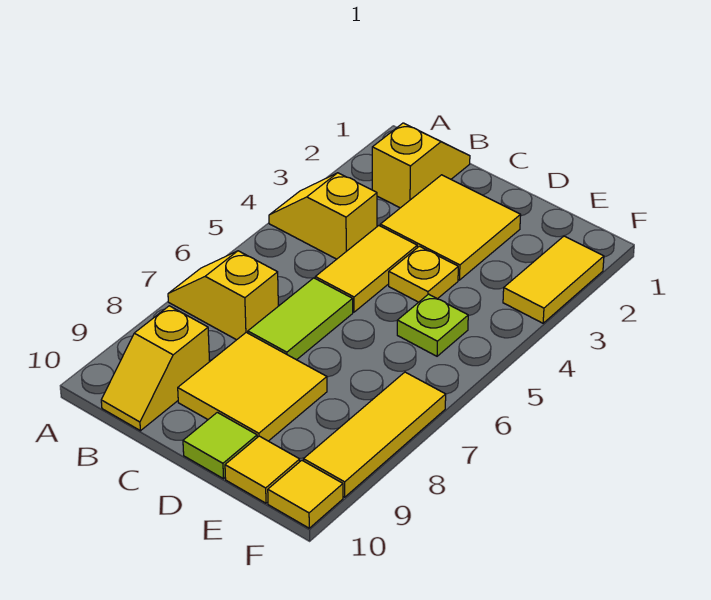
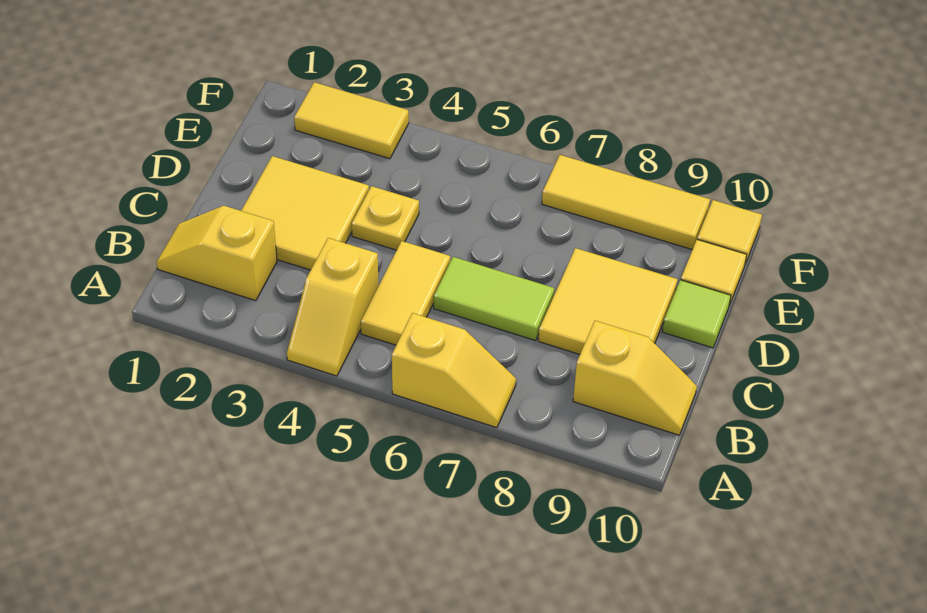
yellow 1x2 slope [168,251,278,340] -> yellow 1x2 slope turned to [392,313,516,428]
yellow 1x2 tile [315,226,417,312] -> yellow 1x2 tile turned to [361,241,450,345]
lime 1x1 plate [397,294,468,356] -> none

